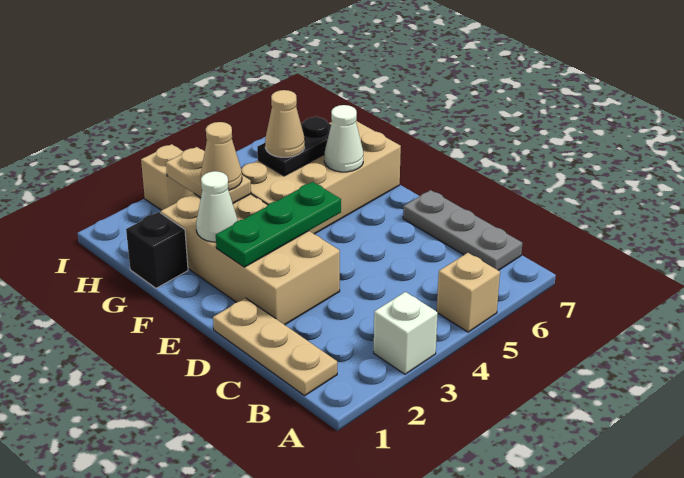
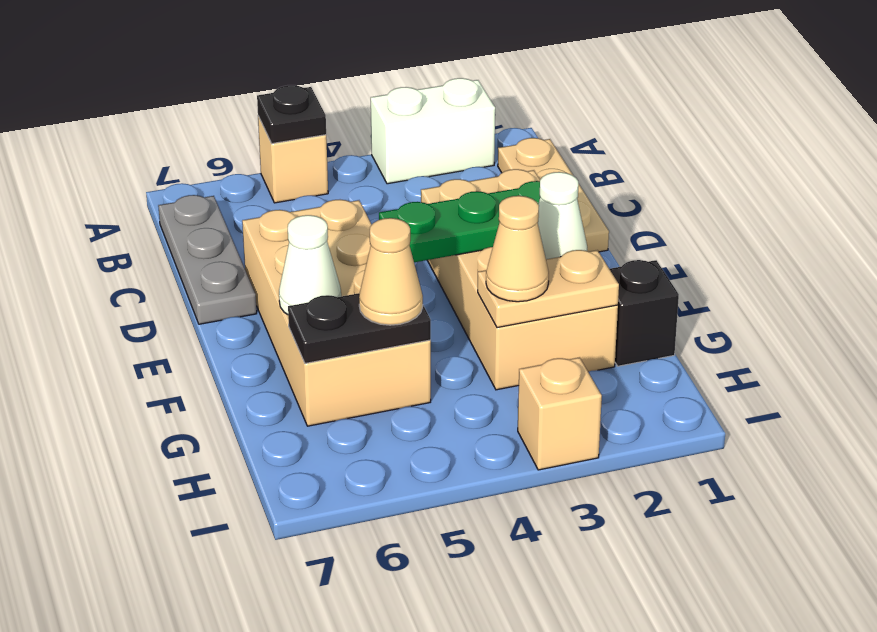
white 1x1 brick [374,292,438,374] -> white 1x2 brick [371,78,495,184]
none -> black 1x1 plate [257,85,326,144]
tan 2x4 brick [241,121,401,234] -> tan 2x4 brick turned to [242,200,431,426]
tan 1x2 plate [166,147,251,203] -> tan 1x2 plate turned to [478,250,619,328]

